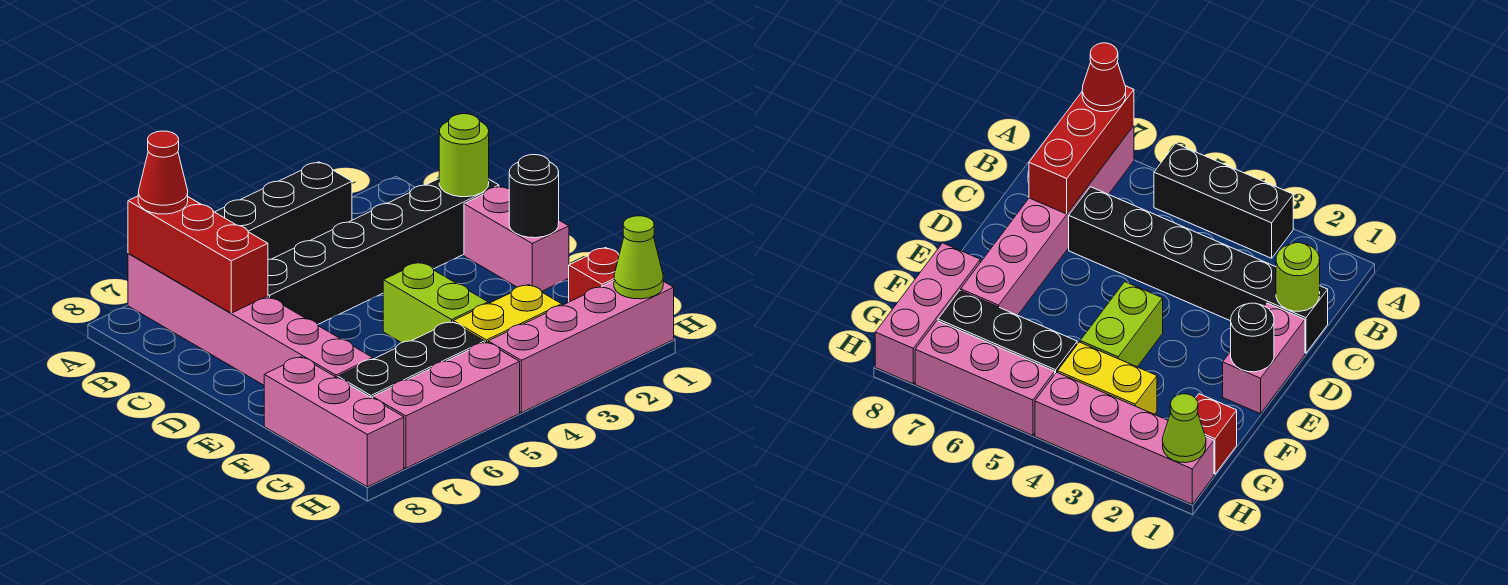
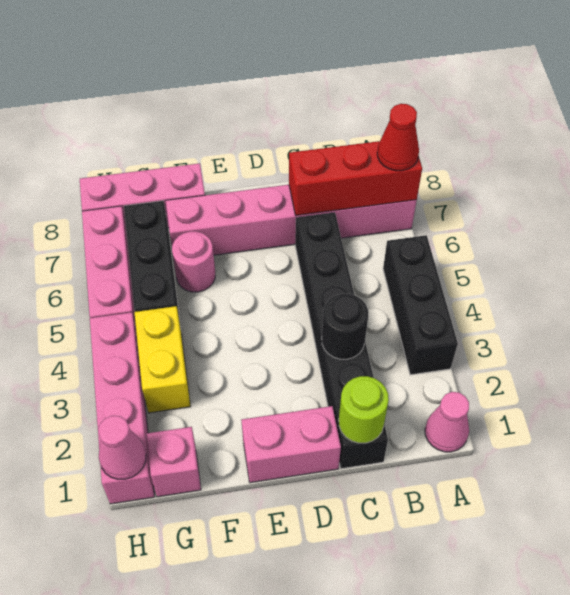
none -> pink 1x1 cone [425,392,469,452]
black 1x1 round brick [509,155,559,238] -> black 1x1 round brick moved to [322,294,368,359]
lime 1x2 brick [383,262,488,343] -> none
none -> pink 1x1 round brick [172,231,215,292]
red 1x1 brick [569,248,619,302] -> pink 1x1 brick [147,427,201,497]
lime 1x1 cone [614,216,663,299] -> pink 1x1 cone [98,416,146,479]

